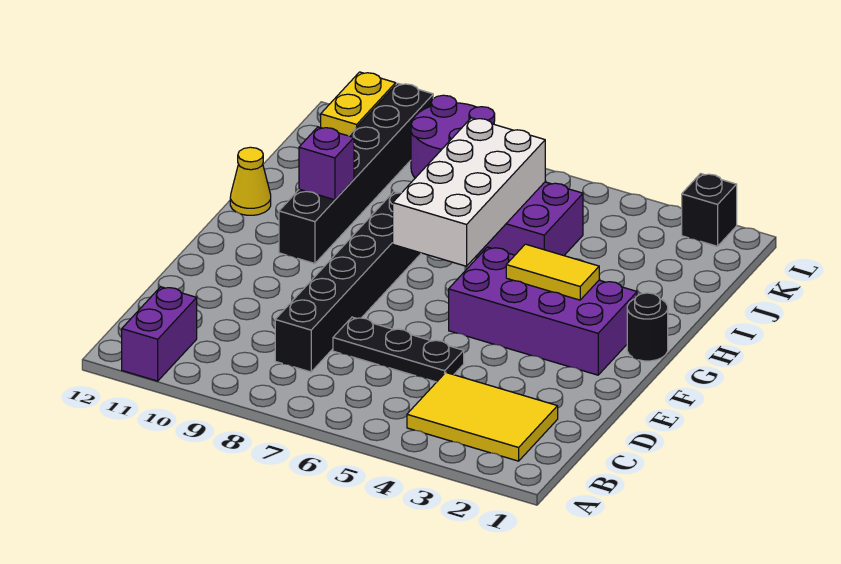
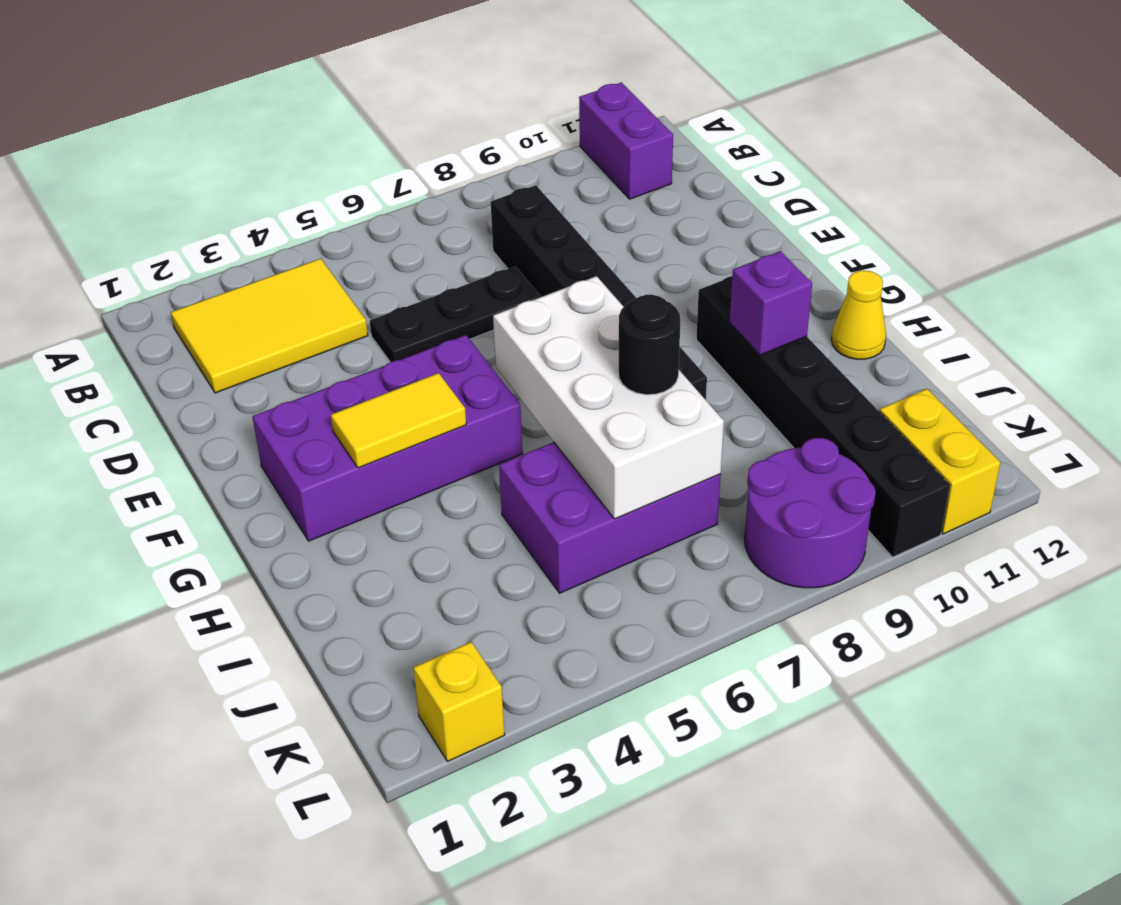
black 1x1 round brick [627,293,668,361] -> black 1x1 round brick moved to [618,295,680,395]
black 1x1 brick [682,174,737,246] -> yellow 1x1 brick [413,642,505,762]

